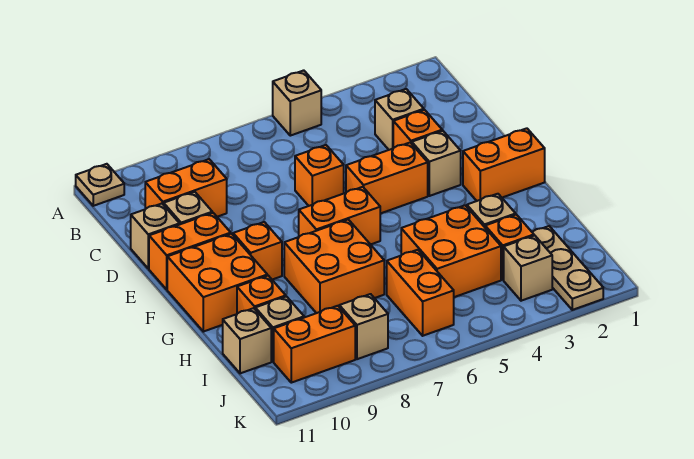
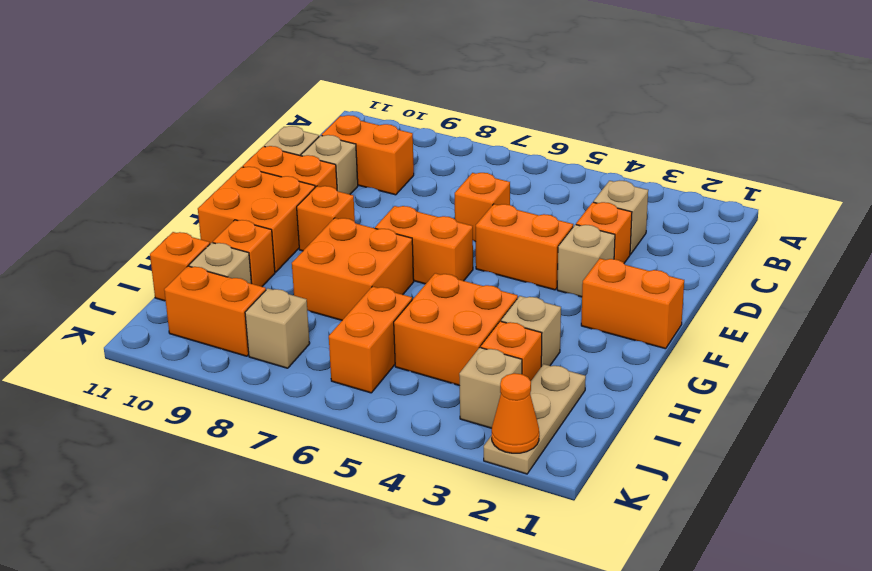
tan 1x1 brick [273,70,321,136] -> none
tan 1x1 plate [76,164,124,206] -> none
tan 1x1 brick [223,308,271,373] -> orange 1x1 brick [150,232,210,301]
none -> orange 1x1 cone [492,373,539,453]

